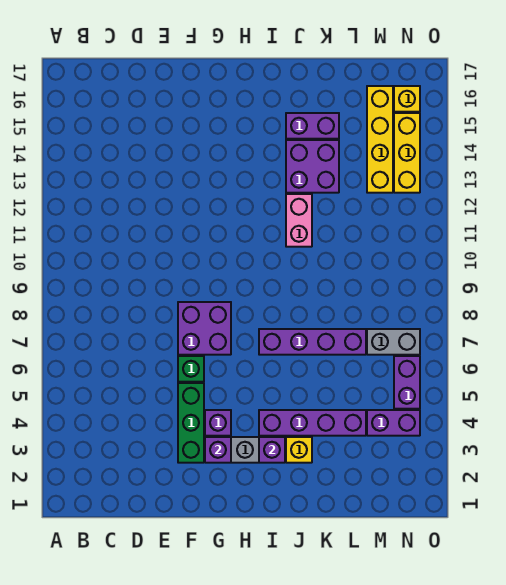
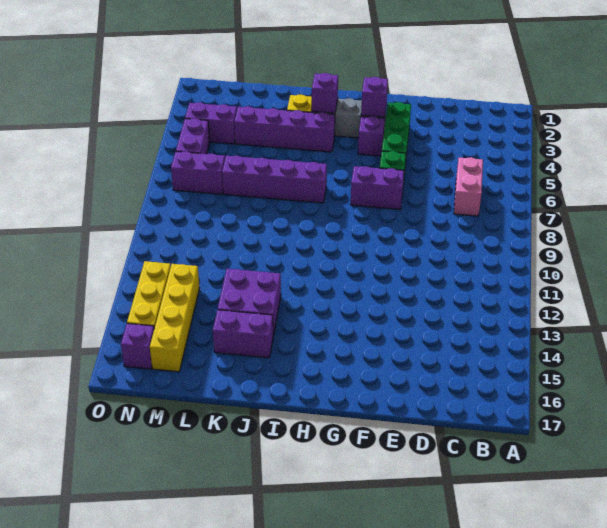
purple 2x2 brick [178,302,231,355] -> purple 1x2 brick [351,166,404,209]
pink 1x2 brick [286,194,312,247] -> pink 1x2 brick moved to [454,157,483,216]
grey 1x2 brick [367,329,420,355] -> purple 1x2 brick [171,151,225,194]
yellow 1x1 brick [394,86,420,112] -> purple 1x1 brick [121,323,154,369]

